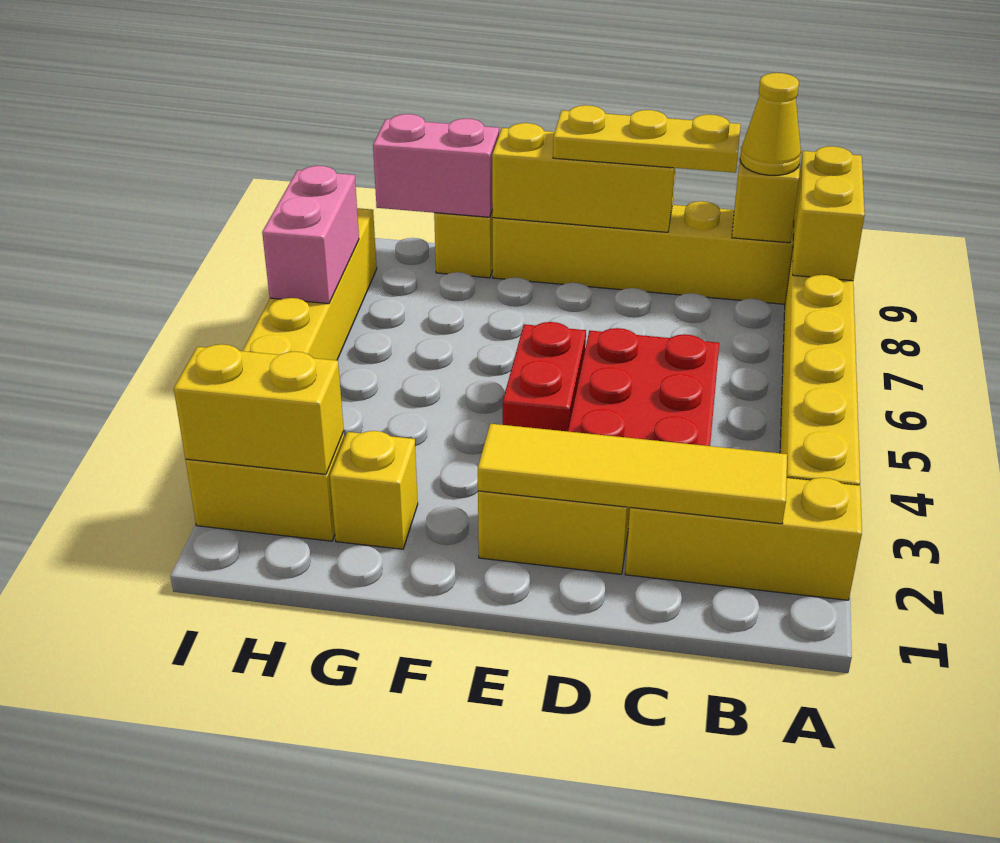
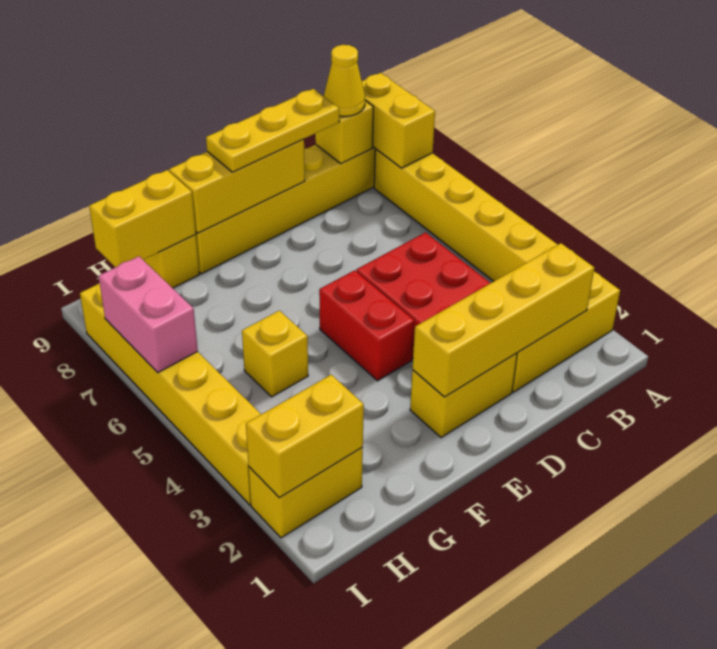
yellow 1x4 tile [478,424,787,524] -> yellow 1x4 brick [413,243,594,397]
yellow 1x1 brick [330,431,418,549] -> yellow 1x1 brick moved to [242,311,308,397]
pink 1x2 brick [373,114,499,217] -> yellow 1x2 brick [89,170,196,267]

